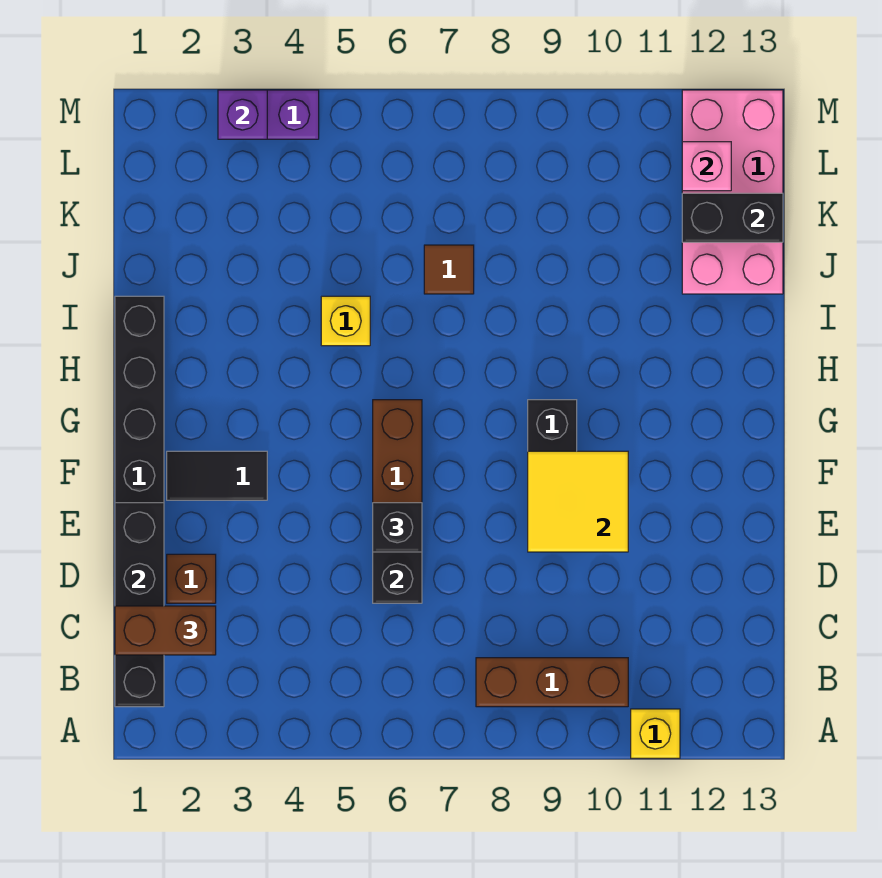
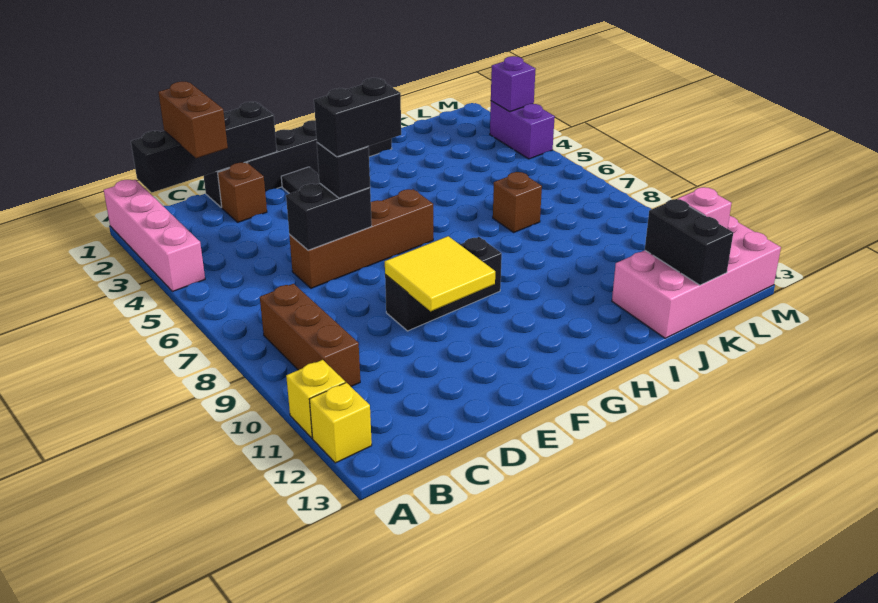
none -> pink 1x4 brick [104,180,205,292]
none -> black 1x2 brick [314,78,401,157]
yellow 1x1 brick [321,296,370,346] -> yellow 1x1 brick moved to [309,383,372,463]
brown 1x1 tile [424,245,474,294] -> brown 1x1 brick [493,172,542,232]

